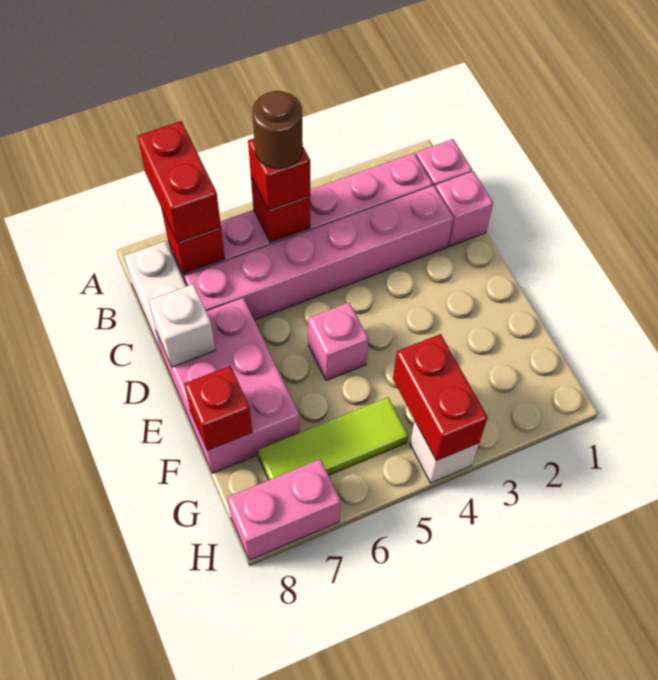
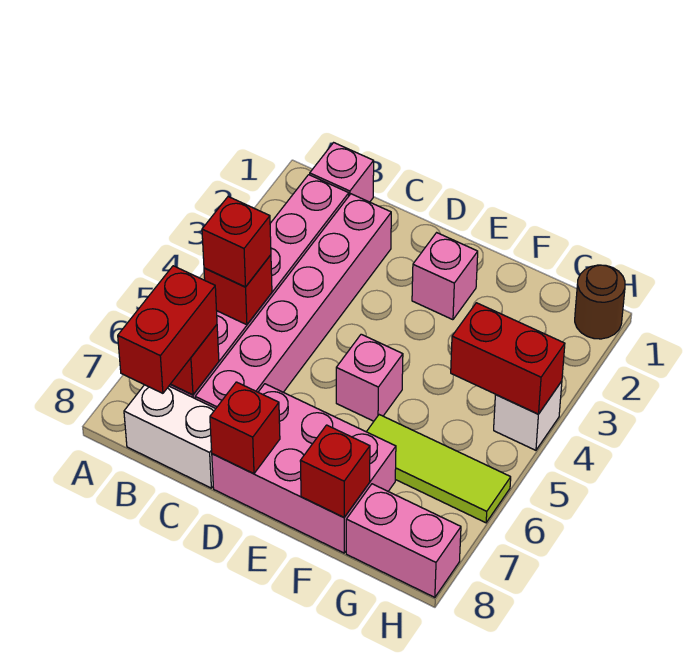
red 1x2 brick [137,121,221,243] -> red 1x2 brick turned to [118,266,217,393]
brown 1x1 round brick [252,91,303,169] -> brown 1x1 round brick moved to [575,265,625,339]
pink 1x1 brick [435,171,493,246] -> pink 1x1 brick moved to [412,233,478,320]
white 1x1 brick [149,284,215,367] -> red 1x1 brick [210,382,280,474]
lime 1x3 tile [258,397,408,480] -> lime 1x3 tile turned to [367,415,511,523]
pink 1x2 brick [227,459,341,560] -> pink 1x2 brick turned to [346,484,461,597]

